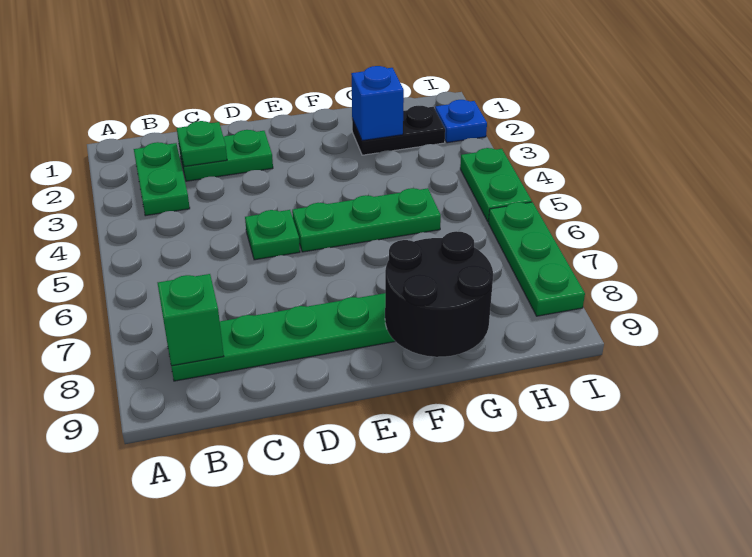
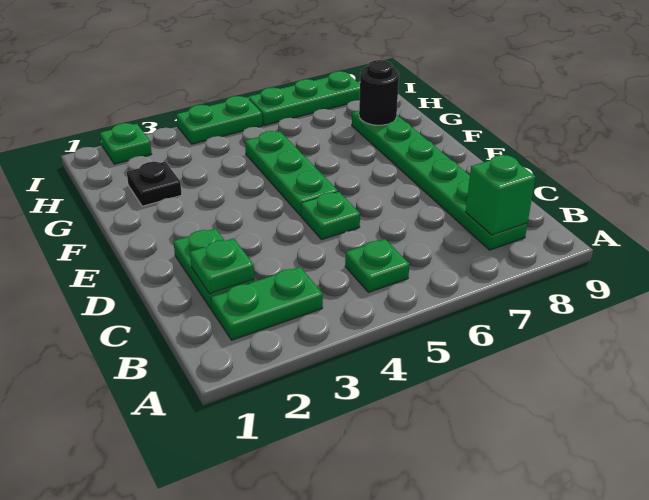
none -> green 1x1 plate [345,239,409,292]
black 2x2 round brick [385,231,493,357] -> black 1x1 round brick [359,60,399,125]
black 1x2 plate [352,106,445,155] -> black 1x1 plate [127,162,182,206]
blue 1x1 brick [351,66,404,141] -> none
blue 1x1 plate [435,100,487,143] -> green 1x1 plate [100,123,152,164]

